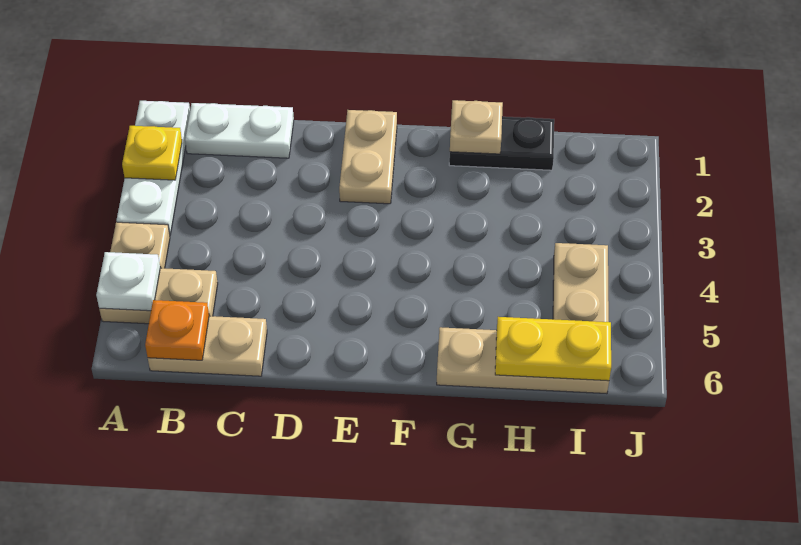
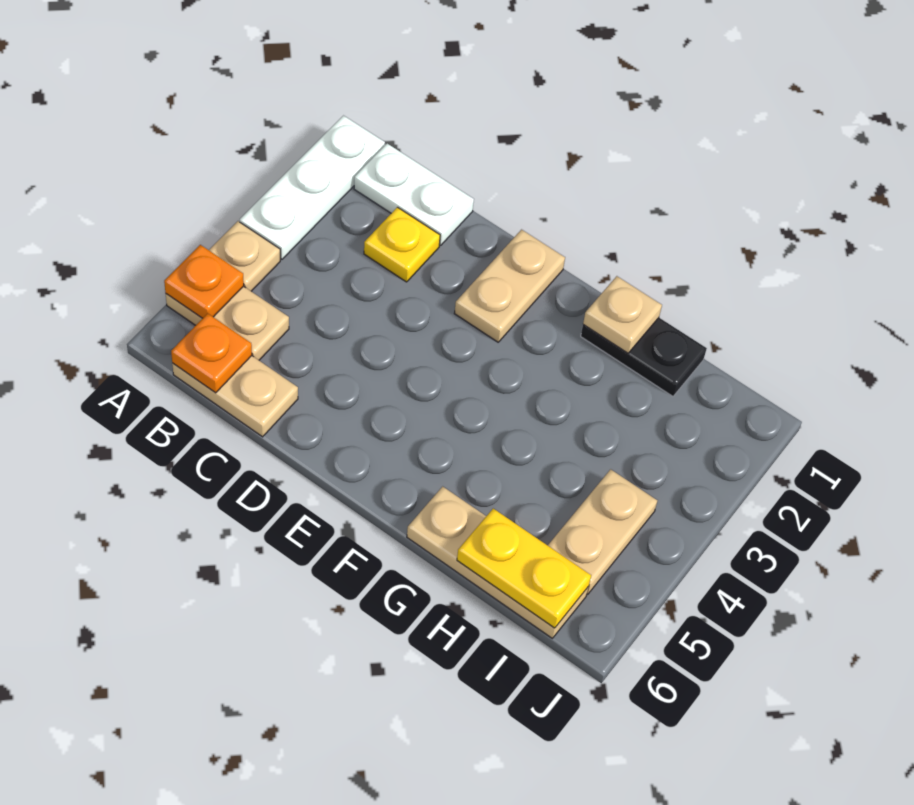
yellow 1x1 plate [122,126,182,180] -> yellow 1x1 plate moved to [364,207,440,282]
white 1x1 plate [96,252,160,311] -> orange 1x1 plate [164,245,244,318]

